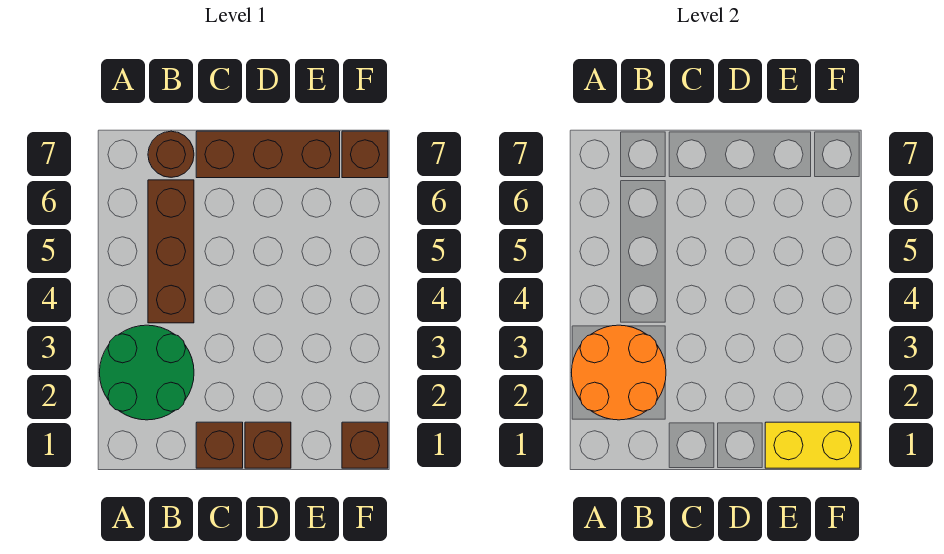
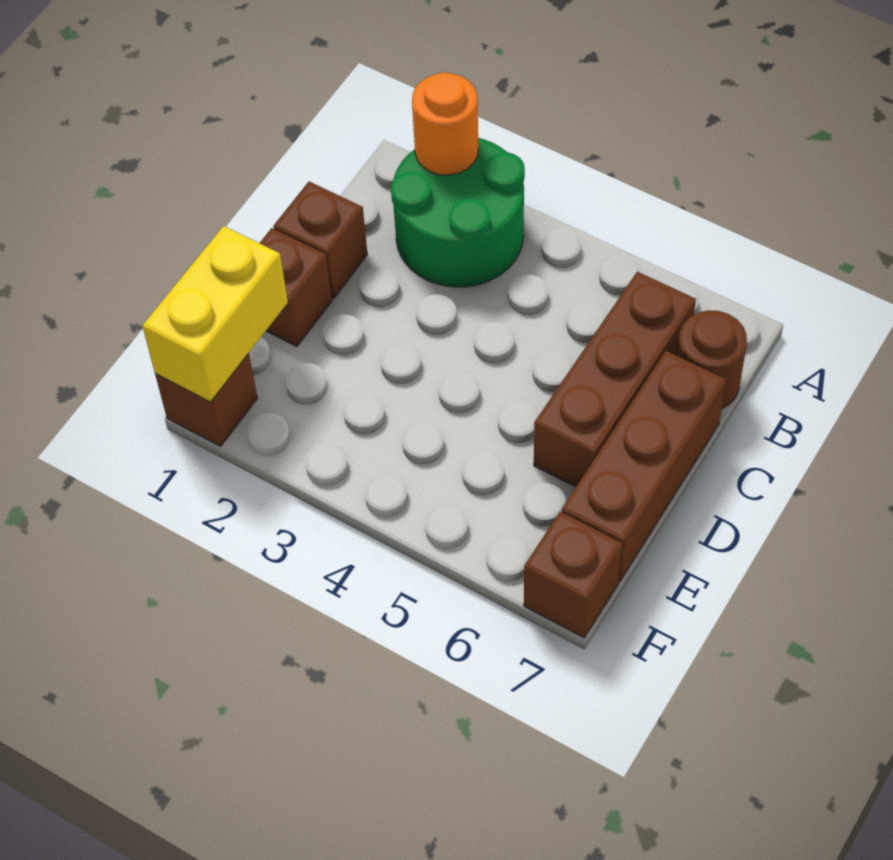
orange 2x2 round brick [572,325,666,420] -> orange 1x1 round brick [412,73,478,175]
brown 1x3 brick [148,180,194,323] -> brown 1x3 brick turned to [534,272,696,487]

